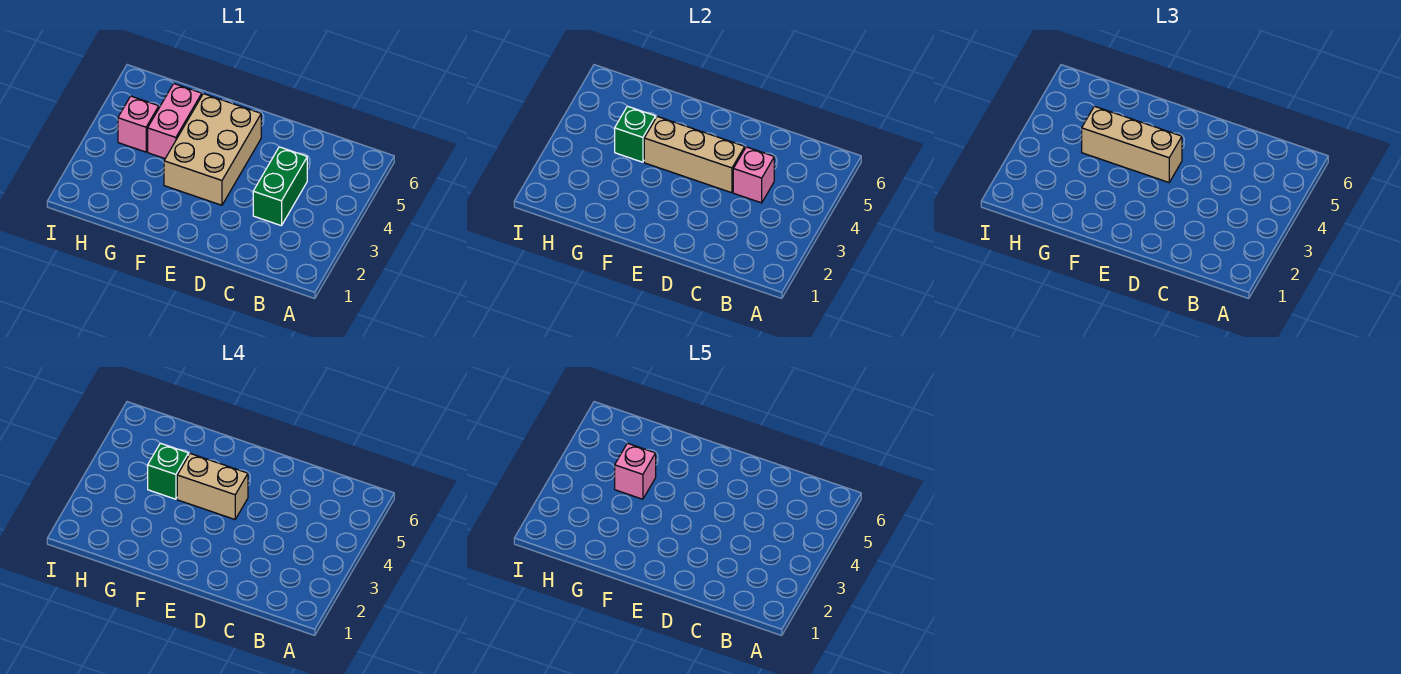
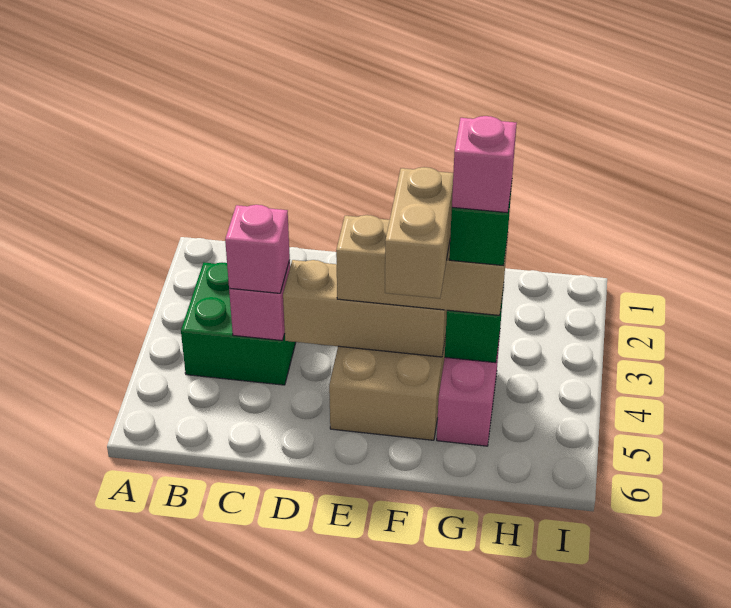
green 1x2 brick [253,147,307,226] -> green 2x2 brick [181,263,296,385]
tan 1x2 brick [177,454,248,519] -> tan 1x2 brick turned to [385,167,453,298]
pink 1x1 brick [118,96,159,152] -> pink 1x1 brick moved to [225,205,290,293]

